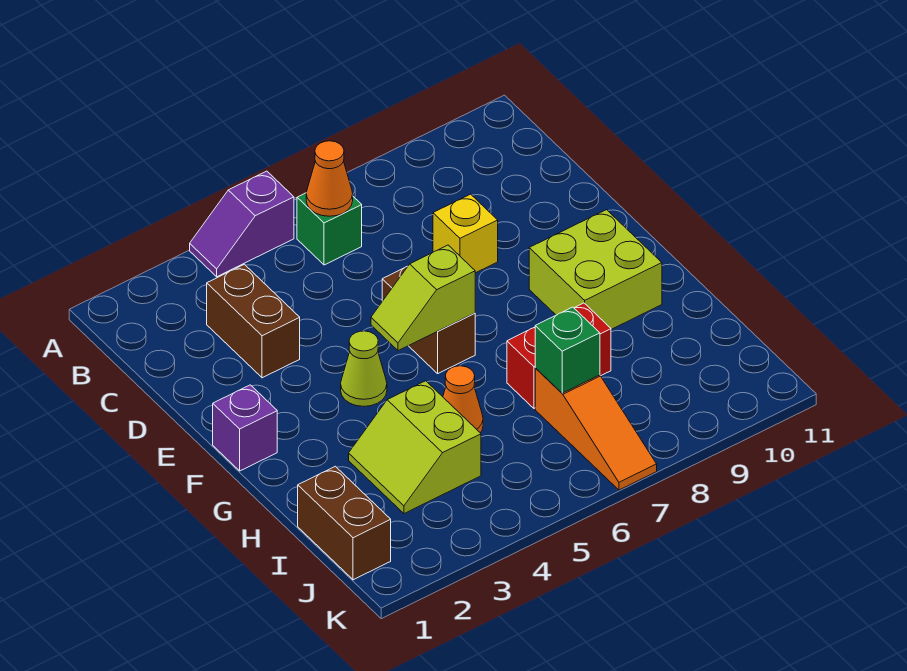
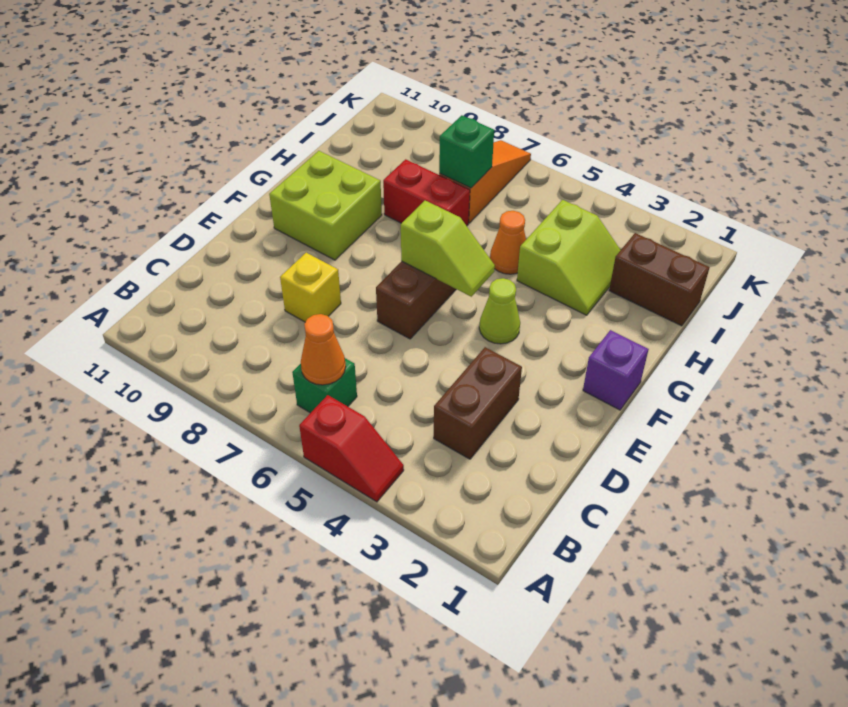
purple 1x2 slope [190,171,294,277] -> red 1x2 slope [299,395,404,502]
brown 1x2 brick [298,466,391,580] -> brown 1x2 brick turned to [609,233,710,326]

